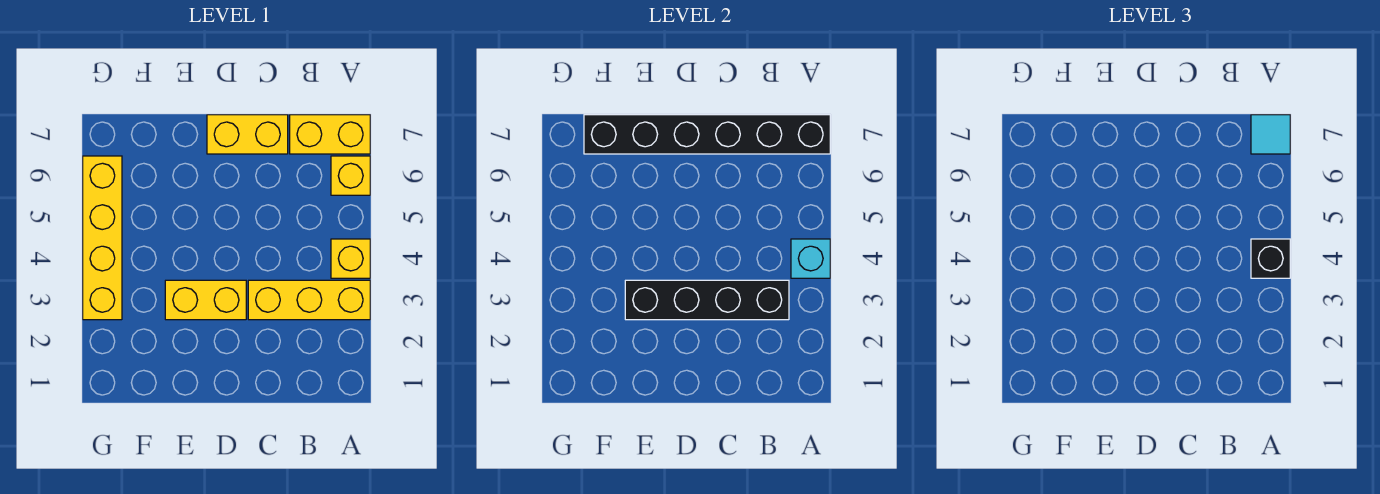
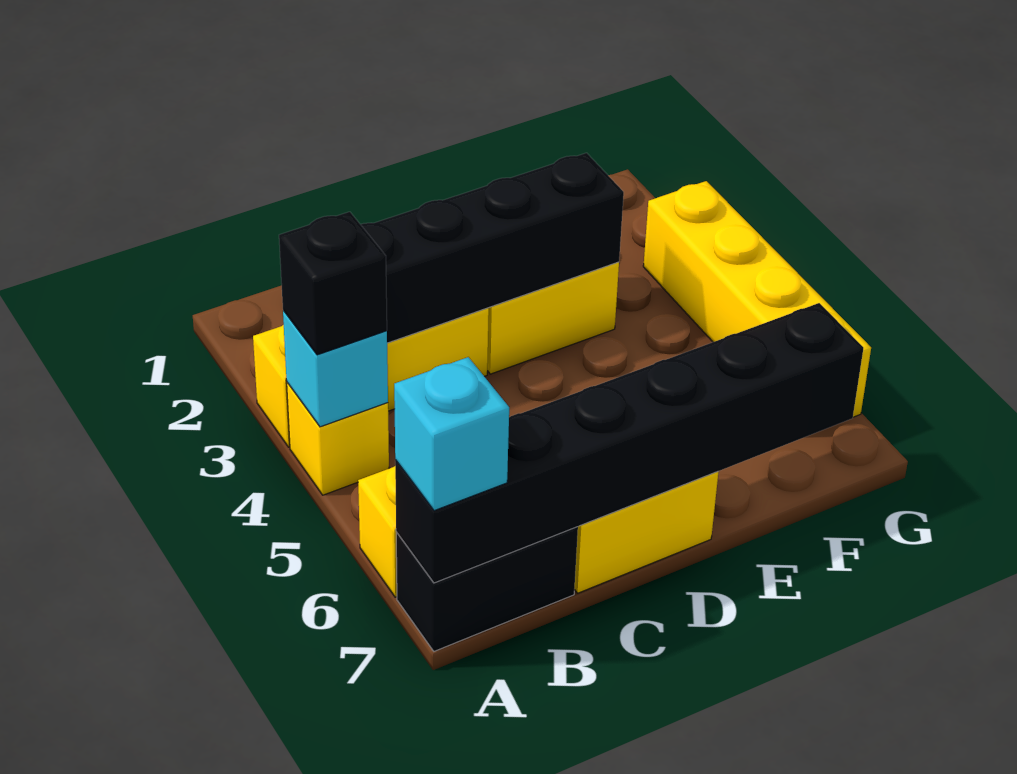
yellow 1x2 brick [290,115,370,154] -> black 1x2 brick [396,527,578,651]
cyan 1x1 tile [1251,115,1290,154] -> cyan 1x1 brick [394,357,509,511]

